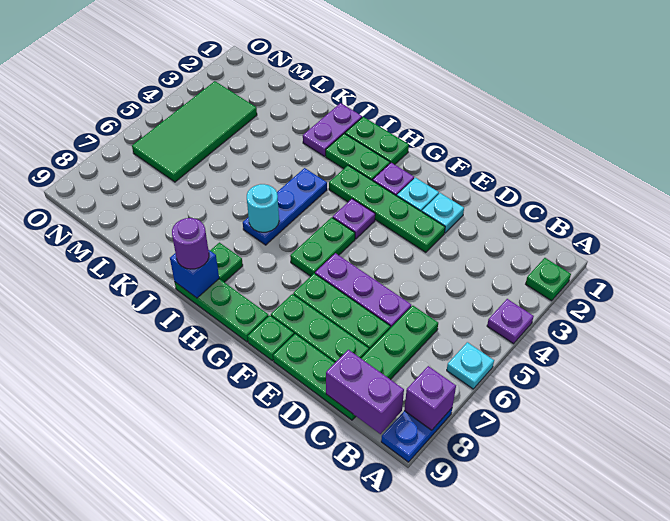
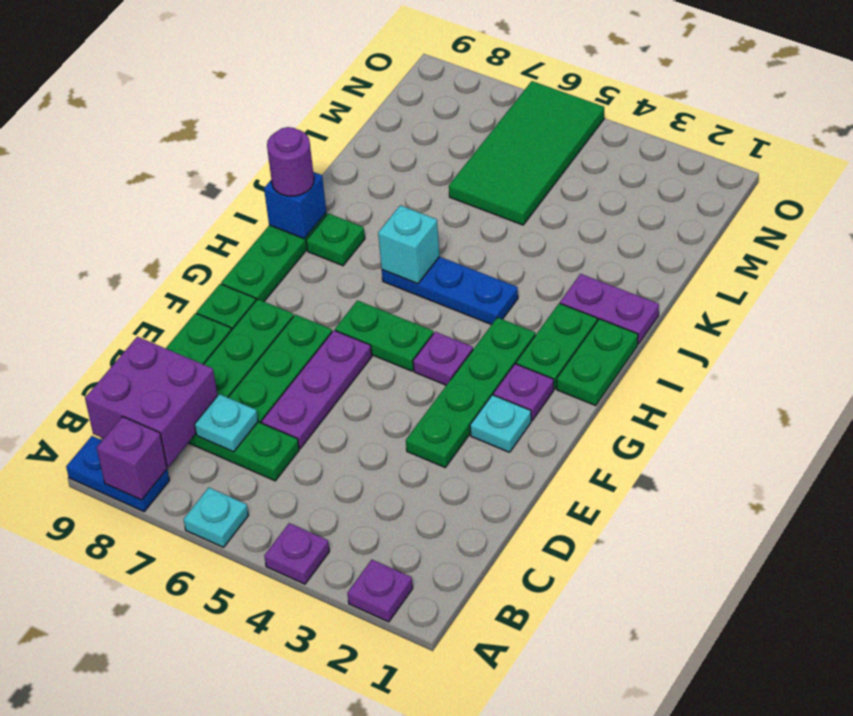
green 1x1 plate [526,258,571,301] -> purple 1x1 plate [347,560,413,622]
purple 1x2 brick [326,350,404,434] -> purple 2x2 brick [85,337,218,467]
cyan 1x1 plate [422,193,464,233] -> cyan 1x1 plate moved to [195,394,258,452]
cyan 1x1 round brick [247,184,279,232] -> cyan 1x1 brick [378,205,440,284]
green 2x4 tile [132,81,257,182] -> green 2x4 tile turned to [449,81,604,225]

